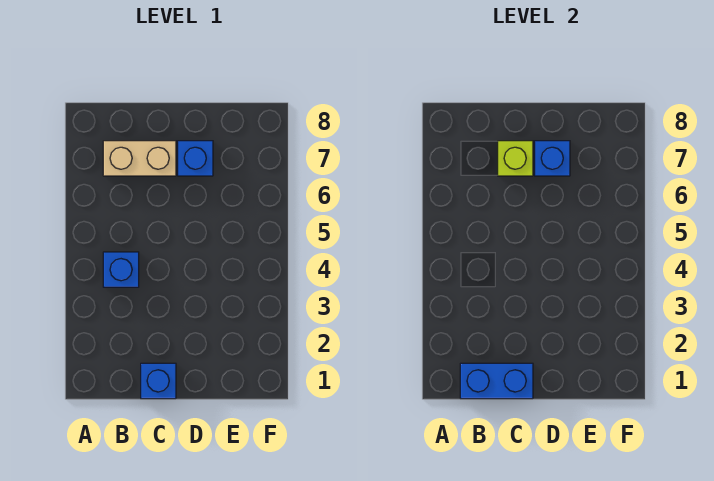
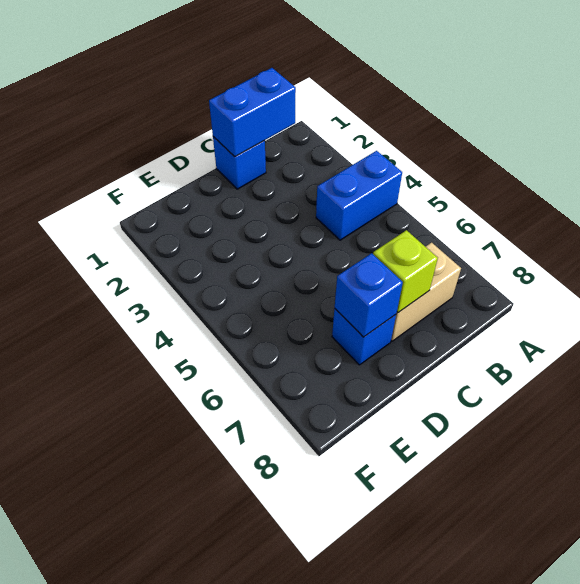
blue 1x1 brick [103,252,139,287] -> blue 1x2 brick [316,151,402,240]

